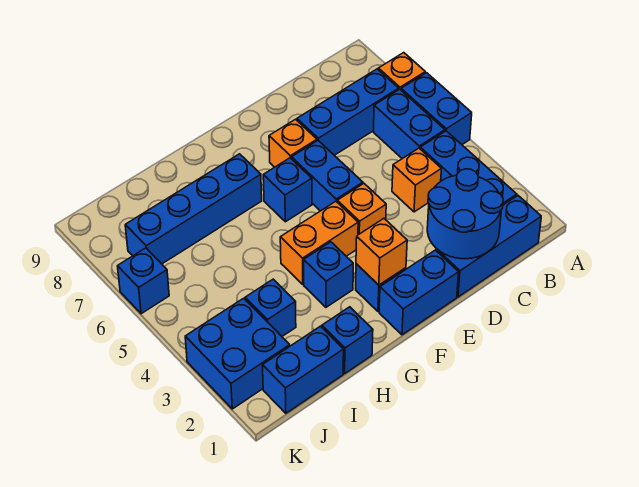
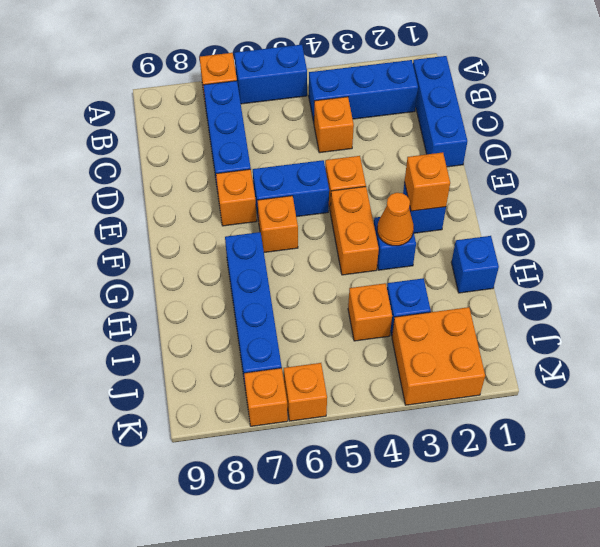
blue 1x2 brick [373,89,445,159] -> none
blue 2x2 round brick [427,169,503,259] -> none
blue 1x2 brick [379,250,459,335] -> none
blue 1x1 brick [263,158,312,222] -> orange 1x1 brick [257,196,298,252]
none -> orange 1x1 cone [377,193,414,246]
blue 1x2 brick [263,326,344,413] -> none
none -> orange 1x1 brick [348,283,392,341]
blue 2x2 brick [185,298,290,409] -> orange 2x2 brick [392,307,485,405]
blue 1x1 brick [118,248,169,314] -> orange 1x1 brick [284,363,327,421]
none -> orange 1x1 brick [244,368,288,426]

